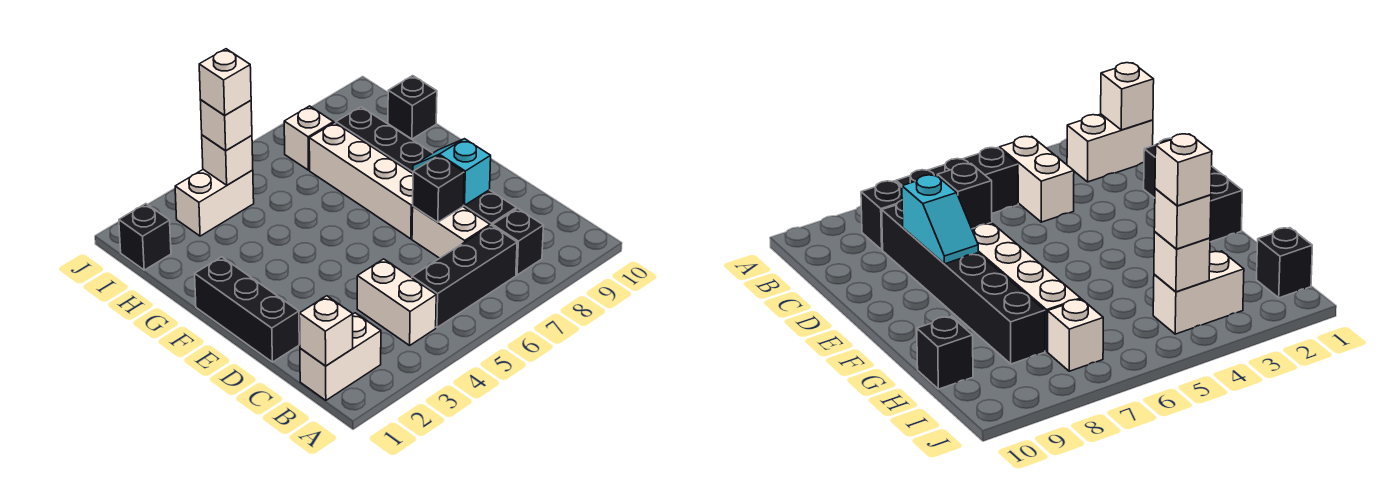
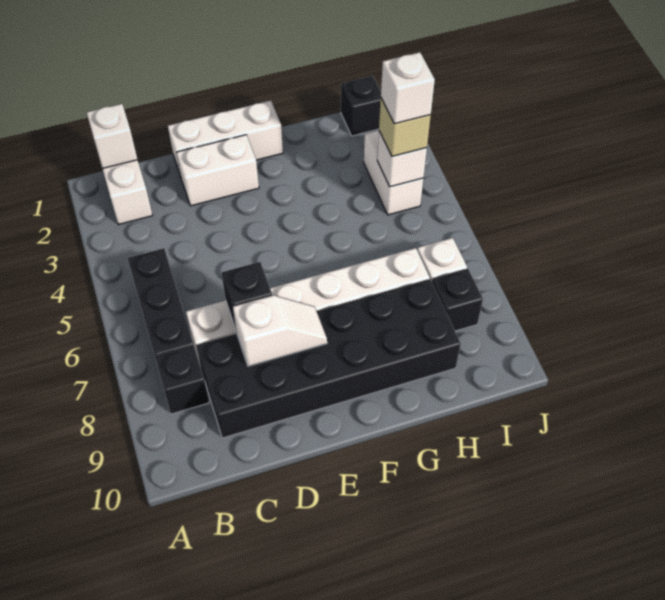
white 1x2 brick [357,259,436,345] -> white 1x2 brick moved to [176,135,259,206]
black 1x6 brick [336,107,516,226] -> black 2x6 brick [196,279,461,438]
black 1x3 brick [195,257,299,362] -> white 1x3 brick [168,101,283,177]
cyan 1x2 slope [413,139,491,205] -> white 1x2 slope [233,295,327,366]
black 1x1 brick [388,76,437,139] -> black 1x1 brick moved to [432,269,483,331]
white 1x1 brick [200,100,252,151] -> tan 1x1 brick [379,98,431,156]

